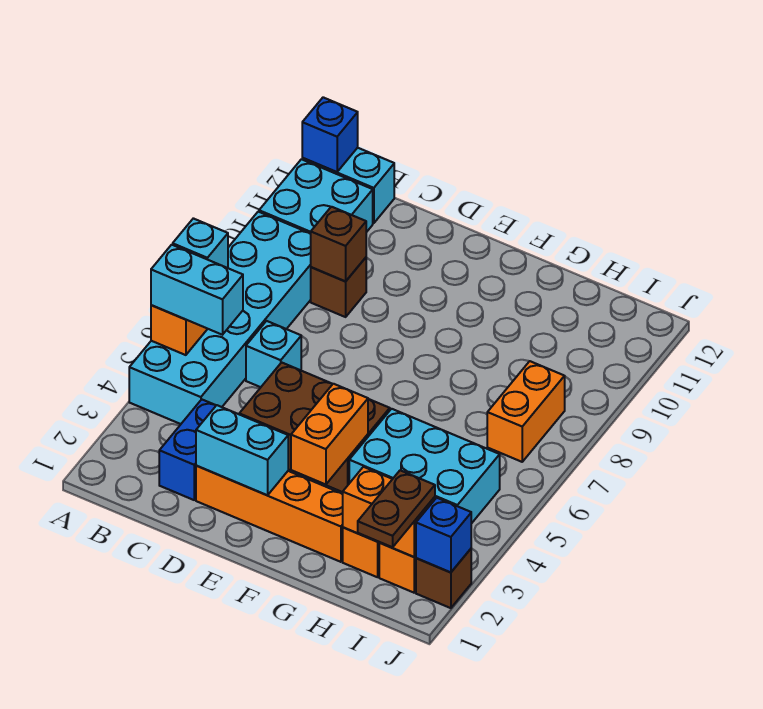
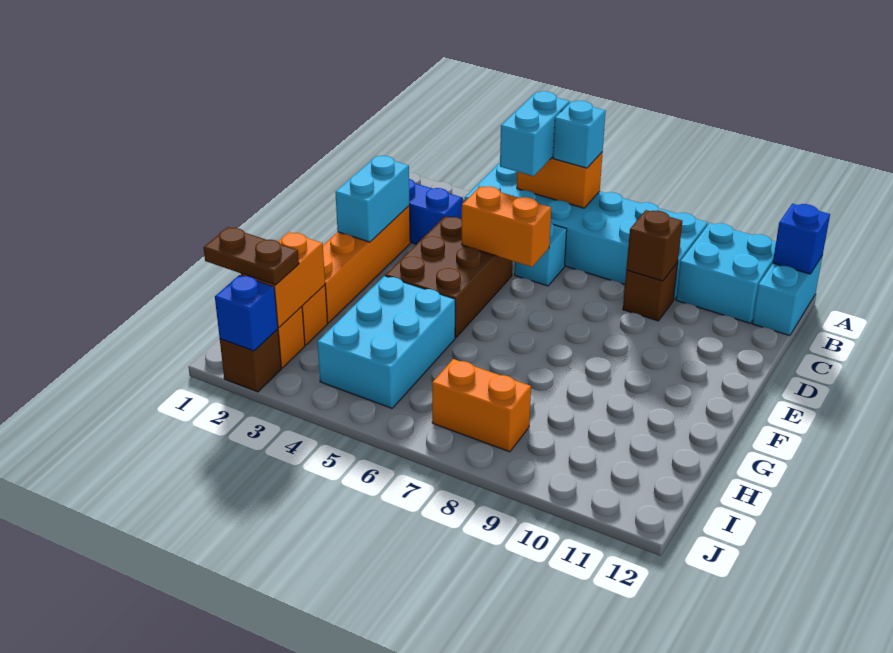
orange 1x2 brick [291,384,368,485] -> orange 1x2 brick moved to [462,186,551,267]

